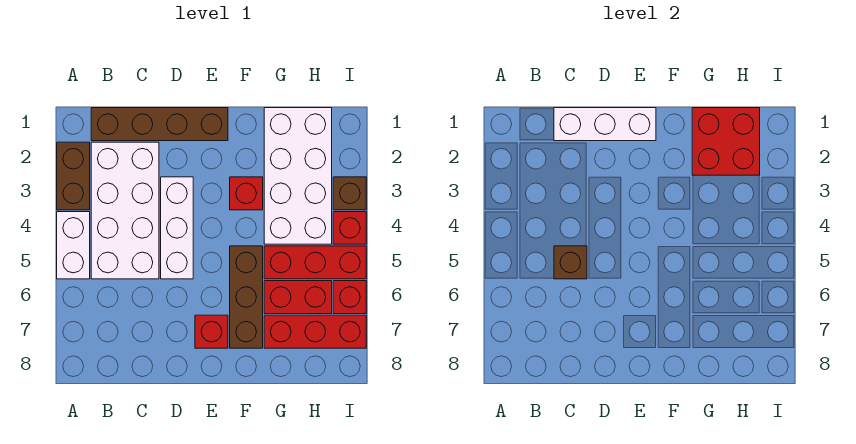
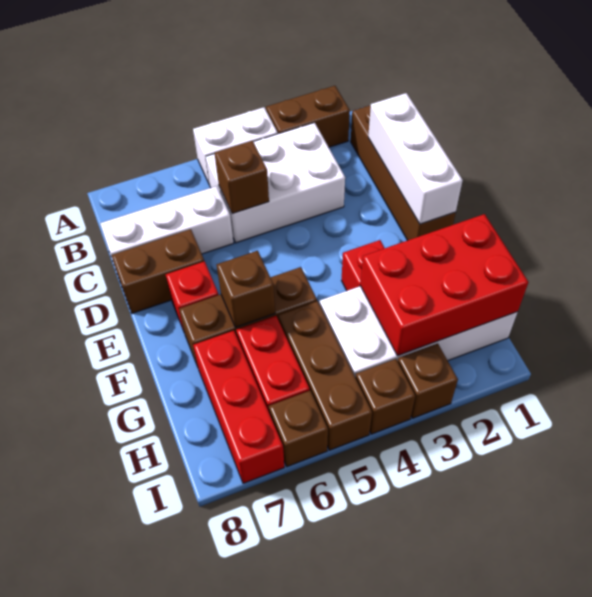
white 2x4 brick [91,142,159,279] -> white 2x3 brick [206,123,345,243]
white 1x3 brick [161,177,193,279] -> white 1x3 brick moved to [100,186,234,269]
none -> brown 1x2 brick [112,229,204,313]
none -> brown 1x1 brick [217,251,275,327]
red 2x2 brick [692,108,760,175] -> red 2x3 brick [360,214,528,356]
red 1x3 brick [264,246,366,279] -> brown 1x3 brick [278,301,372,450]
red 1x1 brick [333,212,366,244] -> brown 1x1 brick [355,359,415,434]
red 1x1 brick [333,281,366,314] -> brown 1x1 brick [269,391,328,467]

